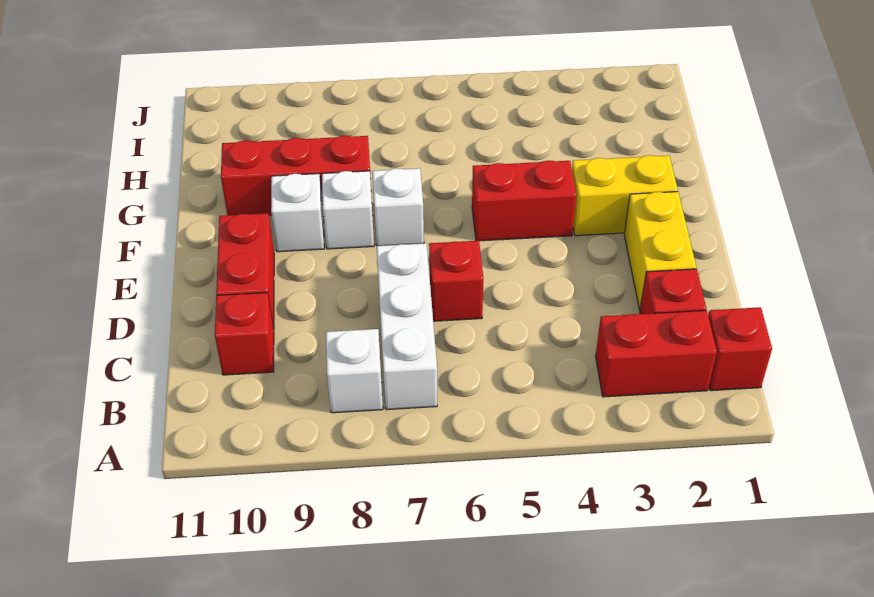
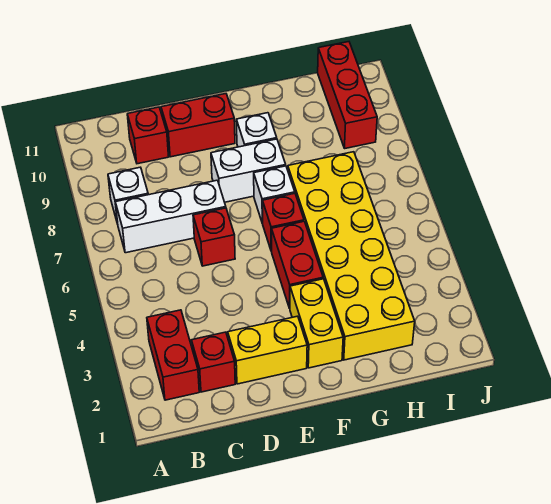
red 1x1 brick [708,307,772,391] -> red 1x1 brick moved to [262,193,304,251]
white 1x1 brick [322,171,374,249] -> white 1x2 brick [211,139,286,202]
none -> yellow 2x6 brick [288,152,415,360]
red 1x3 brick [221,135,371,215] -> red 1x3 brick moved to [318,42,377,148]

